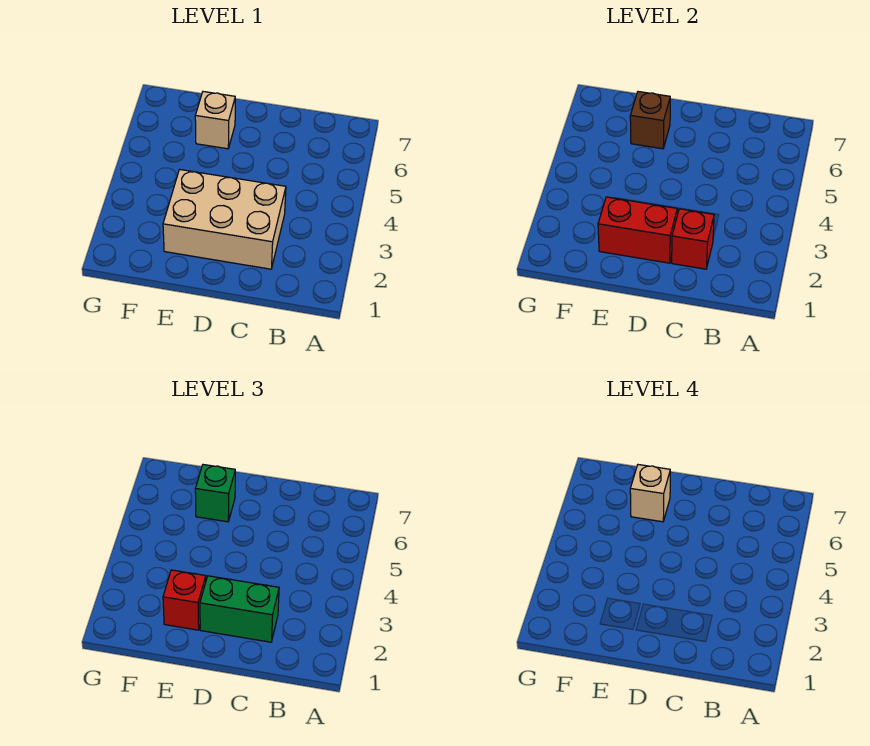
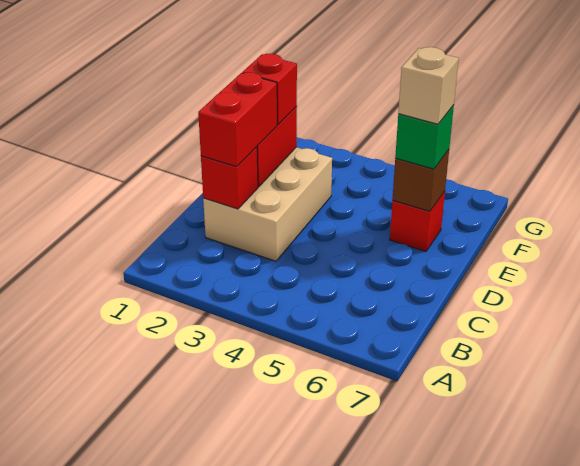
green 1x2 brick [200,576,279,642] -> red 1x2 brick [198,72,277,167]
tan 1x1 brick [195,92,235,149] -> red 1x1 brick [390,191,445,251]

